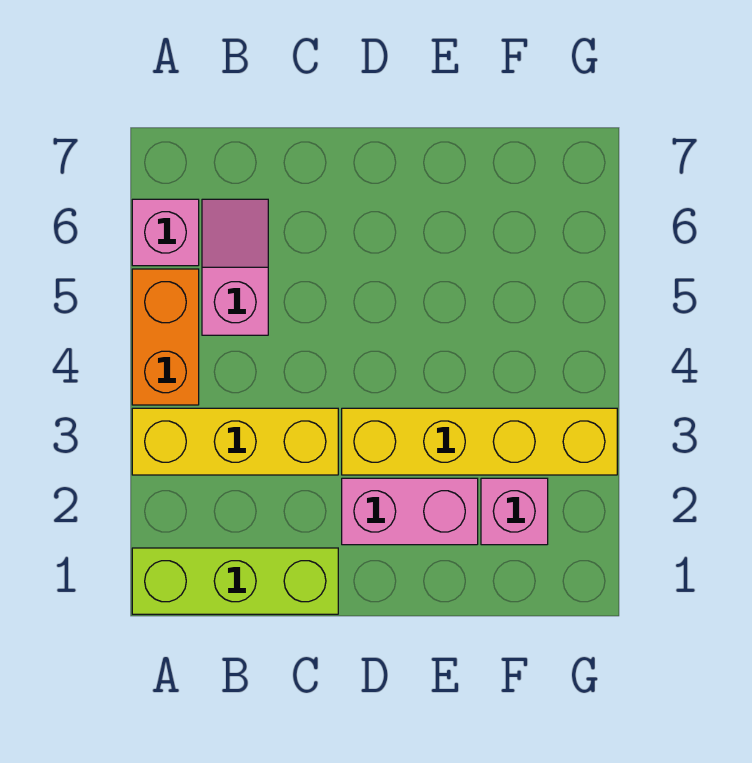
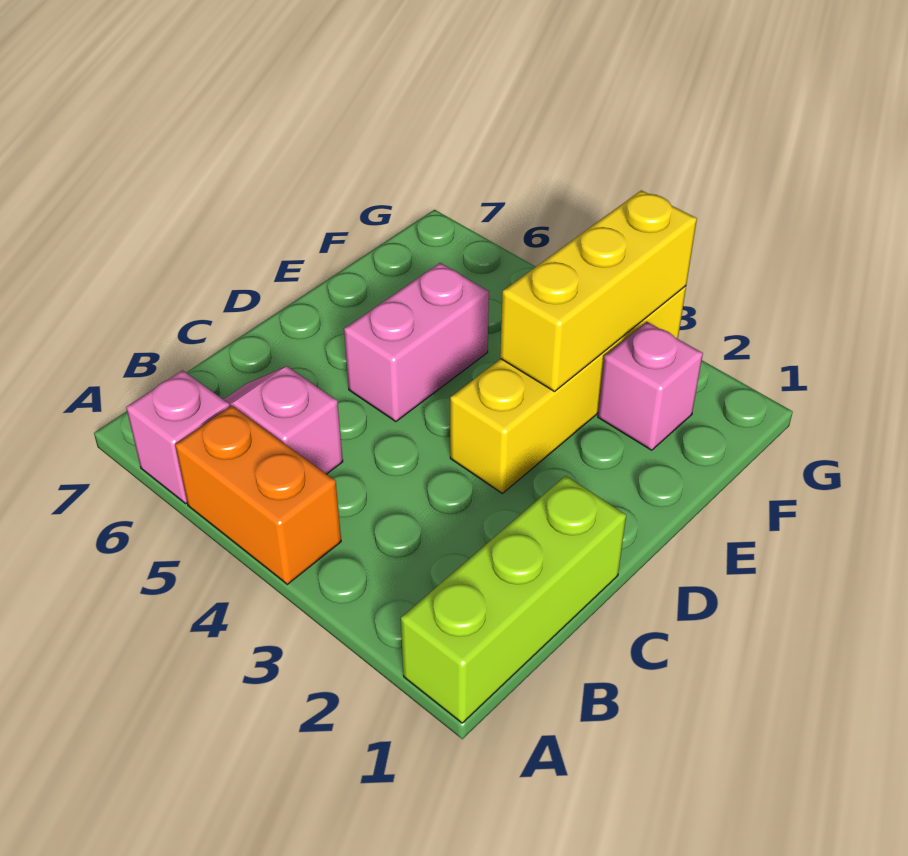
yellow 1x3 brick [132,408,338,475] -> yellow 1x3 brick moved to [500,190,697,391]
pink 1x2 brick [342,478,478,545] -> pink 1x2 brick moved to [344,263,489,422]

